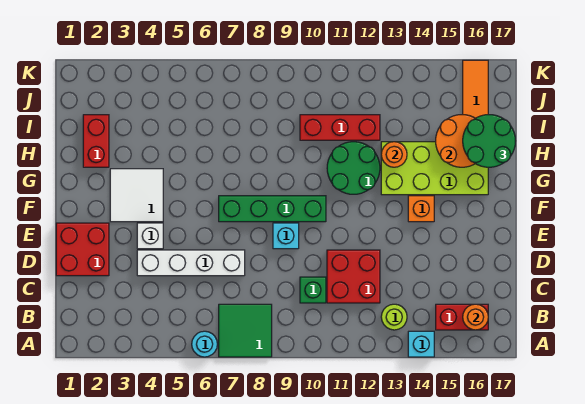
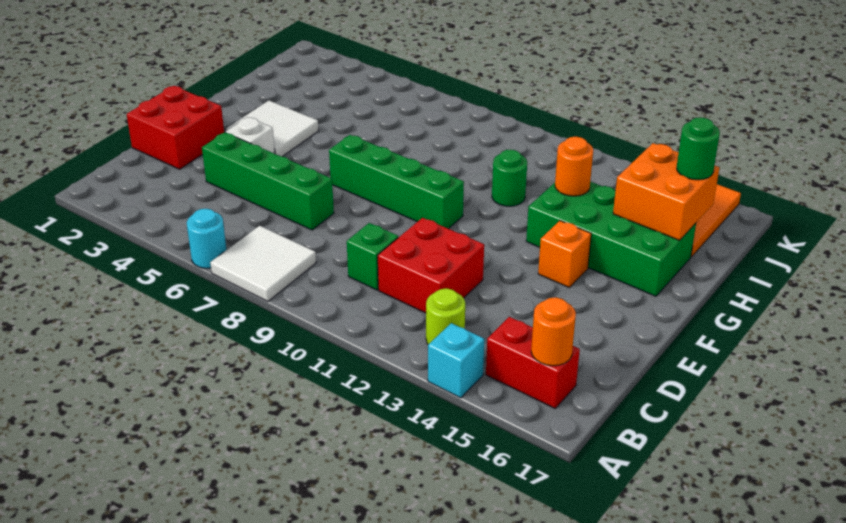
green 2x2 tile [219,304,272,357] -> white 2x2 tile [210,226,316,301]
white 1x4 brick [137,250,245,276] -> green 1x4 brick [202,132,334,230]
cyan 1x1 brick [273,223,299,249] -> none
green 2x2 round brick [327,142,380,194] -> green 1x1 round brick [492,150,527,206]
lime 2x4 brick [381,142,488,195] -> green 2x4 brick [526,182,696,296]
red 1x2 brick [83,115,109,167] -> none
orange 2x2 round brick [436,115,475,167] -> orange 2x2 brick [613,143,719,240]
green 2x2 round brick [463,115,515,167] -> green 1x1 round brick [677,117,720,180]
red 1x3 brick [300,115,380,140] -> none

